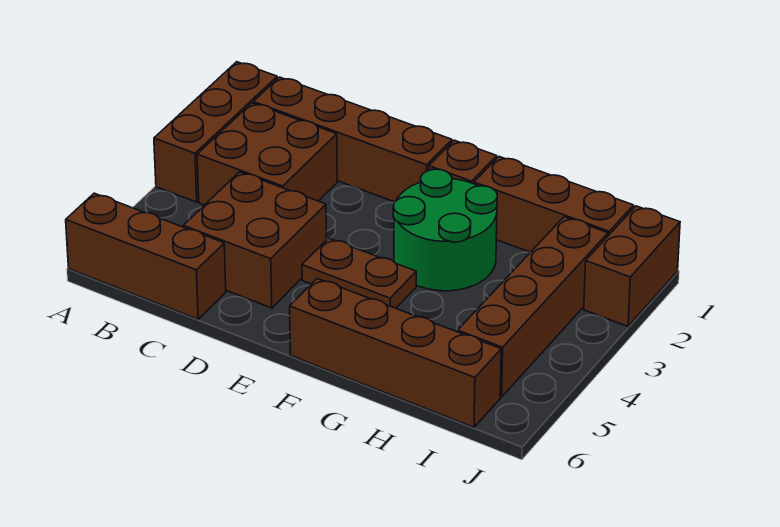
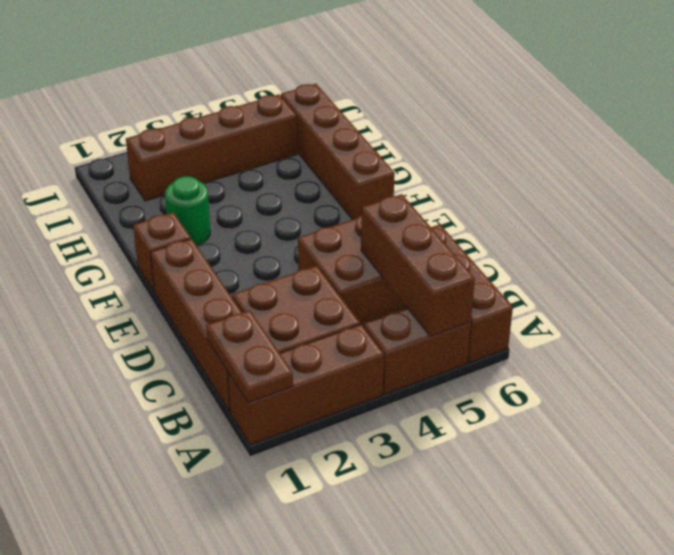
brown 1x2 plate [302,238,416,308] -> brown 1x2 plate moved to [206,310,293,403]
green 2x2 round brick [393,169,497,291] -> green 1x1 round brick [165,176,210,245]
brown 1x3 brick [474,157,634,252] -> brown 1x3 brick moved to [361,194,475,336]
brown 1x2 brick [584,206,680,326] -> brown 1x2 brick moved to [363,308,471,394]

